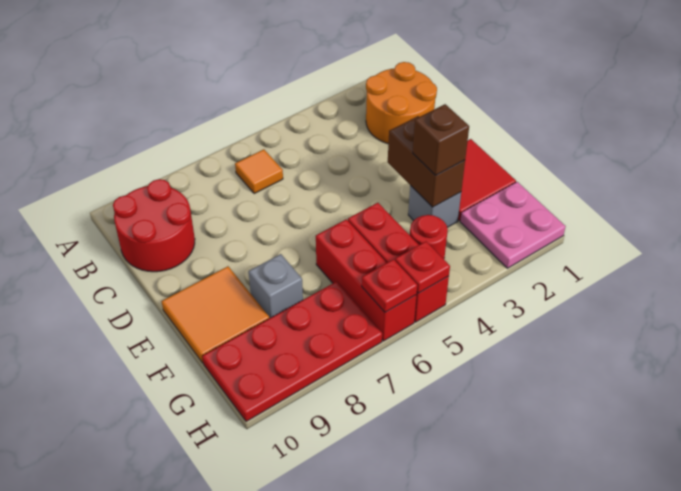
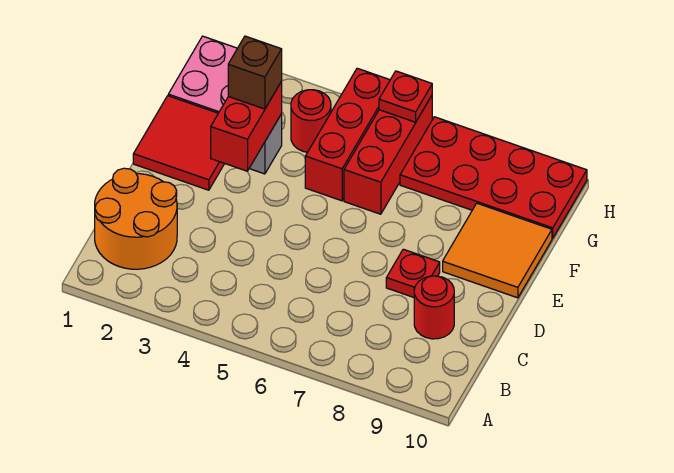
orange 1x1 tile [235,149,283,194] -> none
red 2x2 round brick [113,179,195,272] -> red 1x1 round brick [414,276,454,339]
brown 1x2 brick [388,116,465,207] -> red 1x2 brick [211,82,282,171]
grey 1x1 brick [249,254,303,318] -> none
red 1x1 plate [395,242,450,293] -> red 1x1 plate moved to [386,249,440,297]

